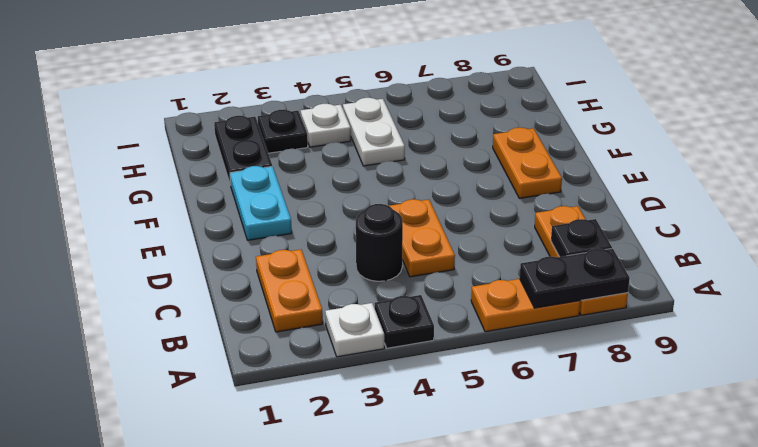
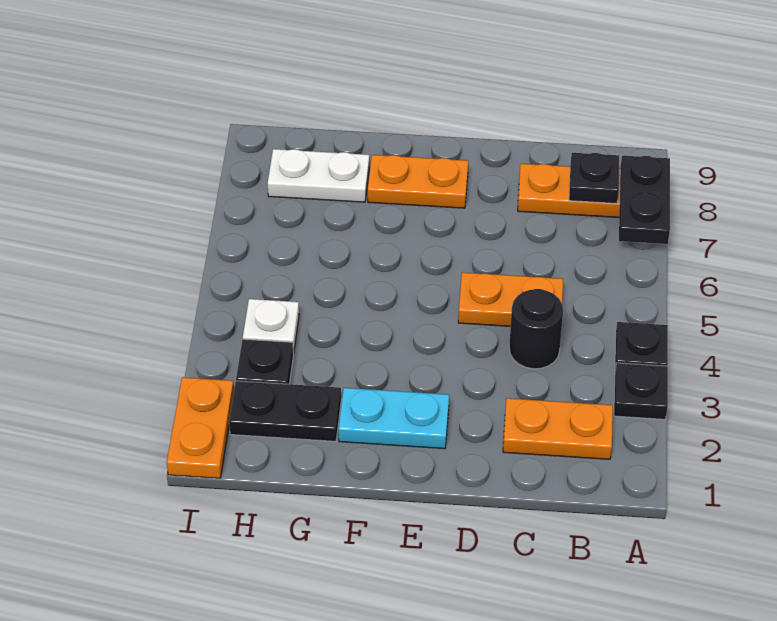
white 1x1 plate [325,303,384,357] -> black 1x1 plate [614,363,668,419]
orange 1x2 plate [471,279,580,332] -> orange 1x2 plate moved to [167,377,234,478]
white 1x2 plate [343,98,405,166] -> white 1x2 plate moved to [268,149,369,202]

